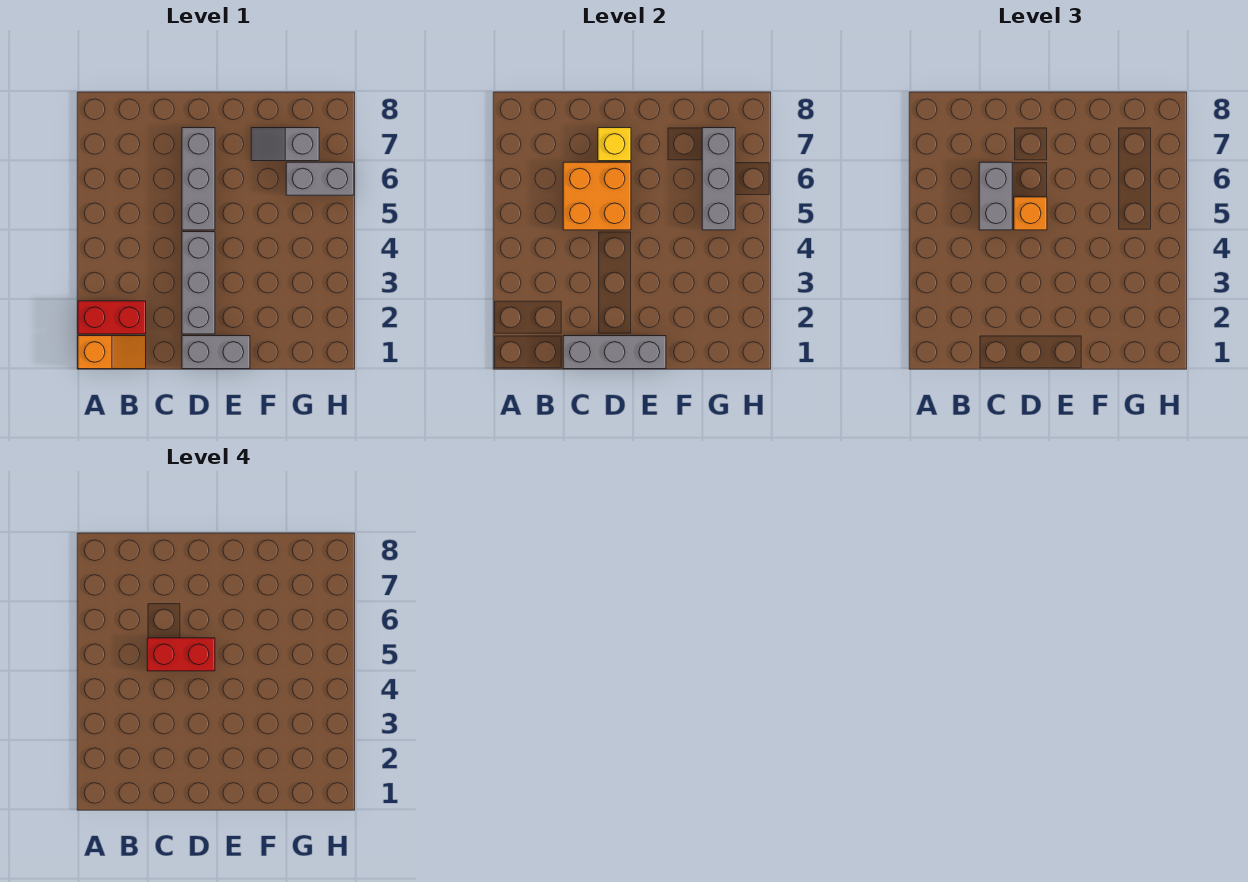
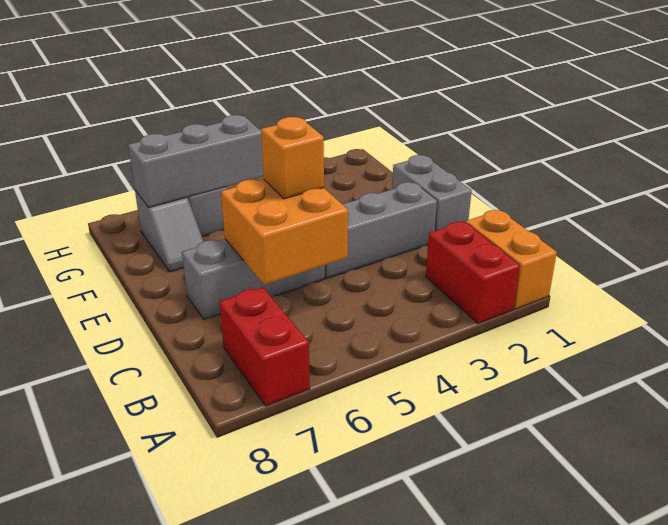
orange 1x2 slope [78,336,146,369] -> orange 1x2 brick [466,210,557,309]
grey 1x3 brick [563,336,666,369] -> none
grey 1x2 brick [979,162,1012,230] -> none
red 1x2 brick [147,638,215,671] -> red 1x2 brick moved to [219,287,310,406]
yellow 1x1 brick [598,128,631,161] -> none

